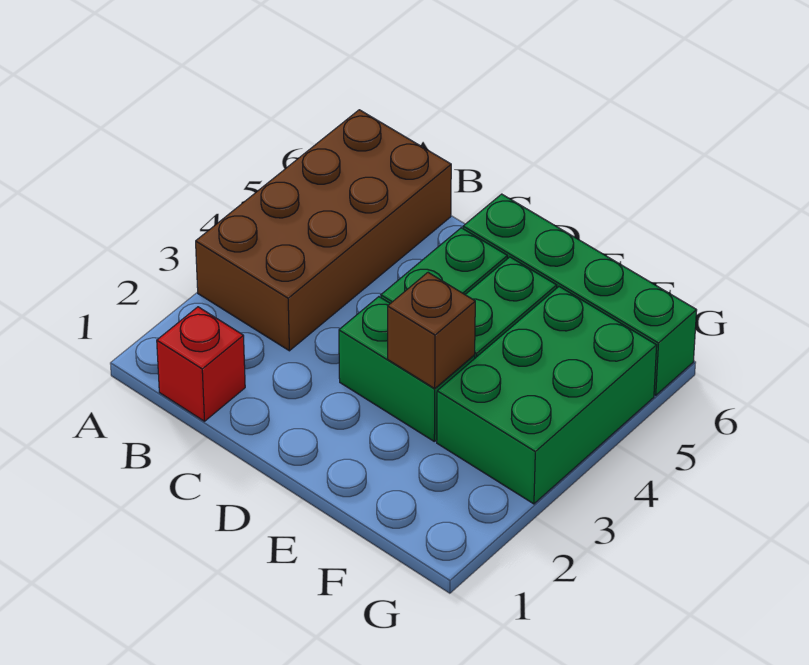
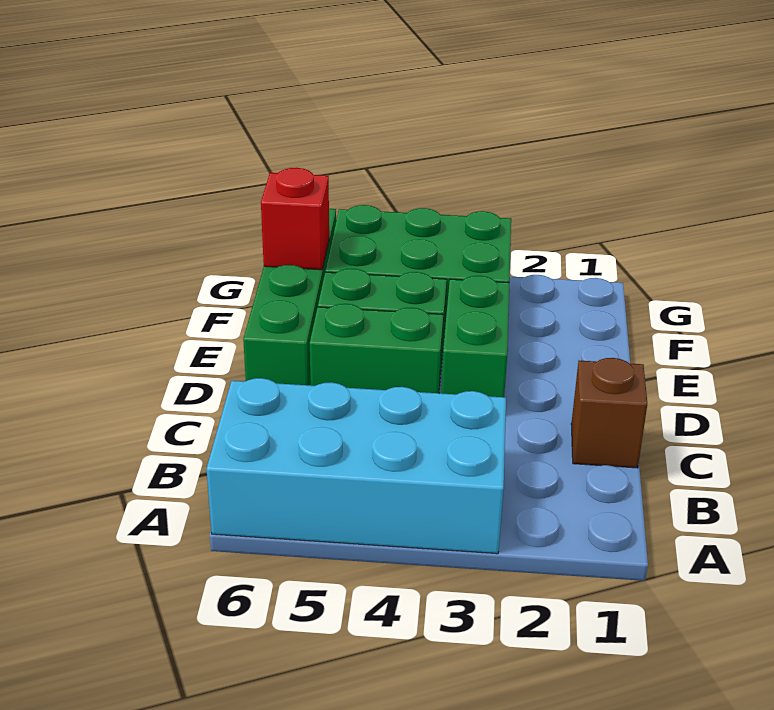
brown 2x4 brick [196,110,451,351] -> cyan 2x4 brick [206,378,506,554]
red 1x1 brick [157,307,245,421] -> red 1x1 brick moved to [261,168,329,270]
brown 1x1 brick [388,273,475,388] -> brown 1x1 brick moved to [571,358,647,468]

